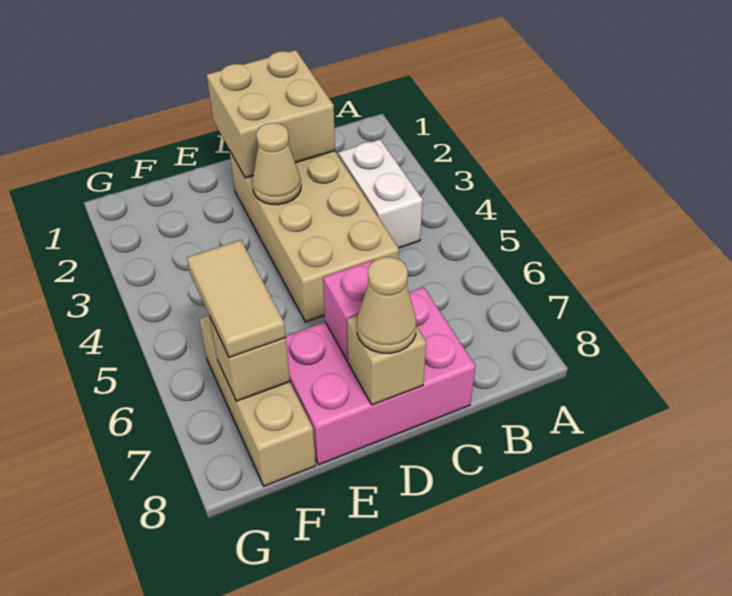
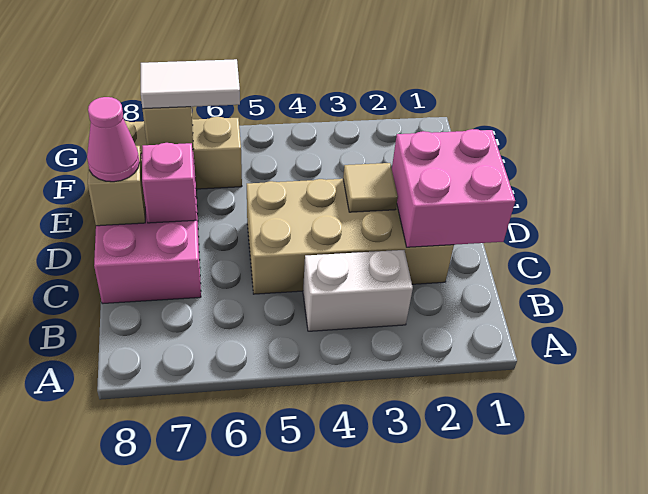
tan 2x2 brick [207,50,335,178] -> pink 2x2 brick [392,129,515,247]
tan 1x1 cone [252,123,301,205] -> tan 1x1 tile [343,163,398,212]
tan 1x1 cone [357,257,416,353] -> pink 1x1 cone [87,97,140,182]
tan 1x2 tile [187,240,286,357] -> white 1x2 tile [141,59,240,109]

